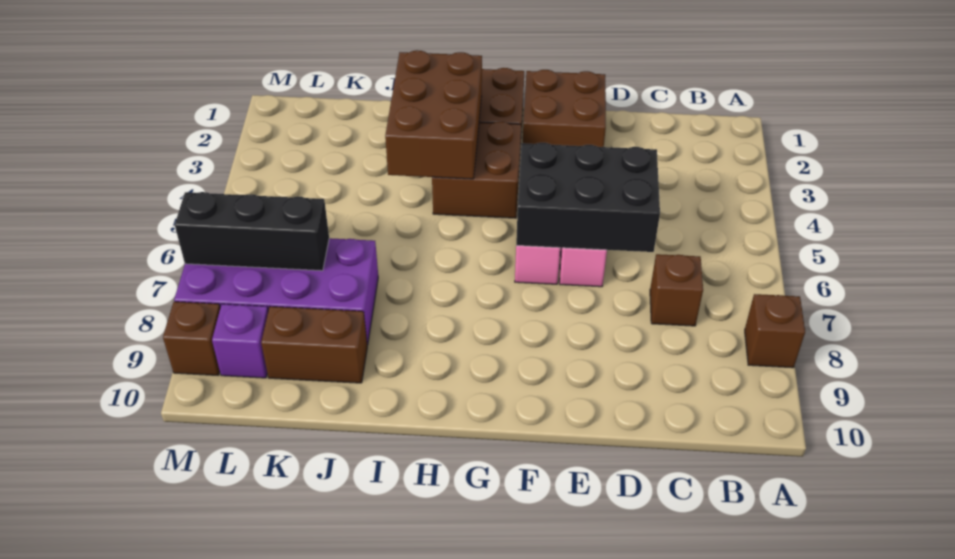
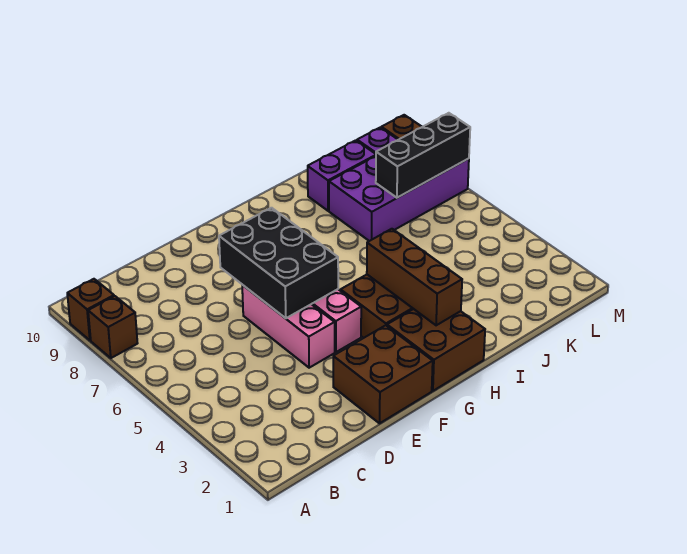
brown 1x1 brick [650,254,703,326] -> brown 1x1 brick moved to [67,279,114,340]
black 2x3 brick [516,143,660,252] -> black 2x3 brick turned to [219,208,338,318]
brown 2x3 brick [385,50,482,179] -> brown 1x3 brick [367,229,462,325]
brown 1x2 brick [261,307,367,383] -> purple 1x2 brick [308,140,376,211]

